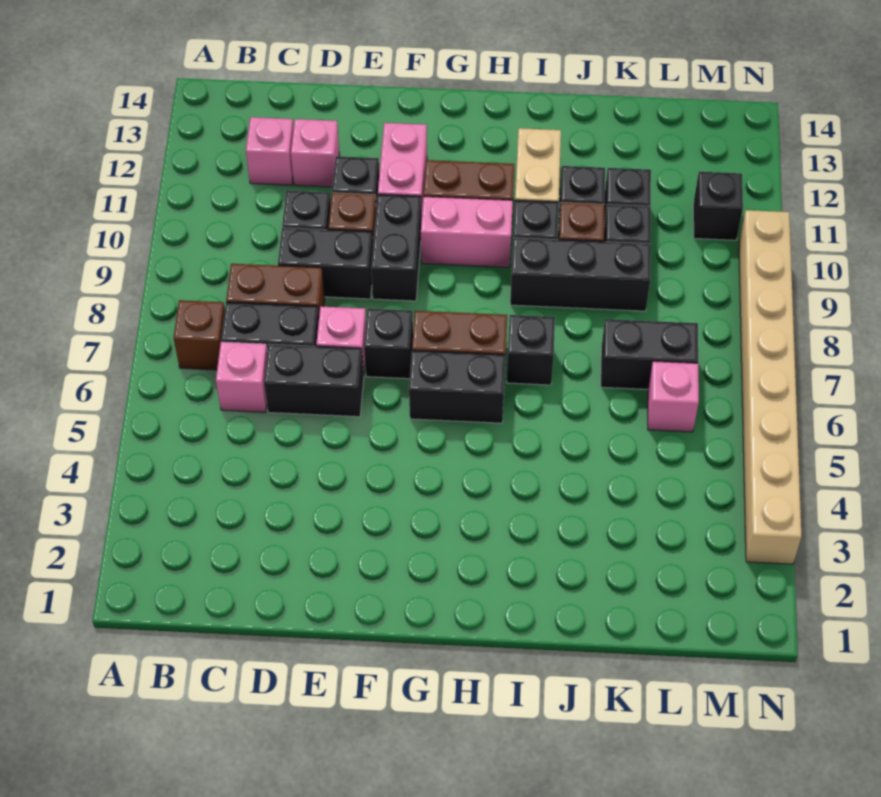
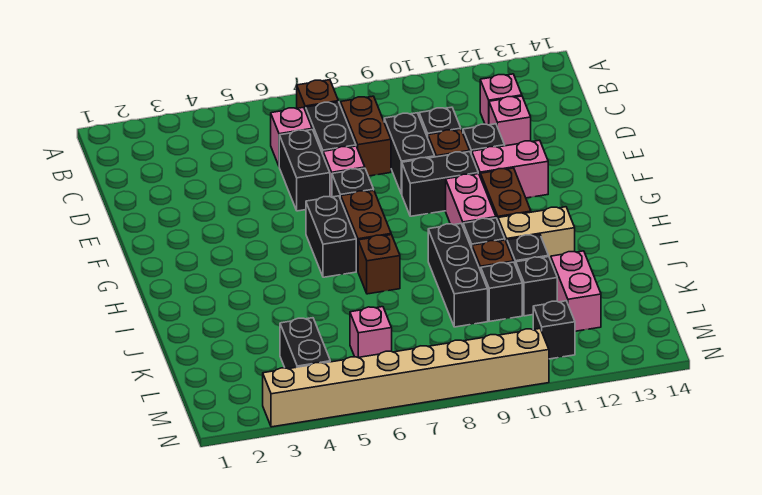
black 1x1 brick [507,315,555,385] -> brown 1x1 brick [358,235,400,294]
black 1x2 brick [601,319,698,389] -> black 1x2 brick moved to [280,318,330,369]
none -> pink 1x2 brick [551,251,601,331]

